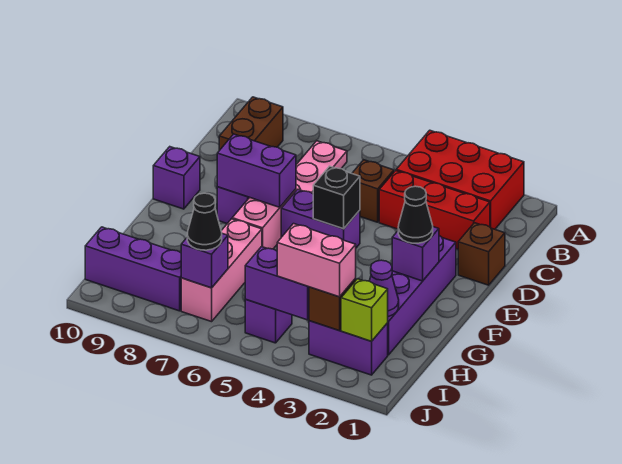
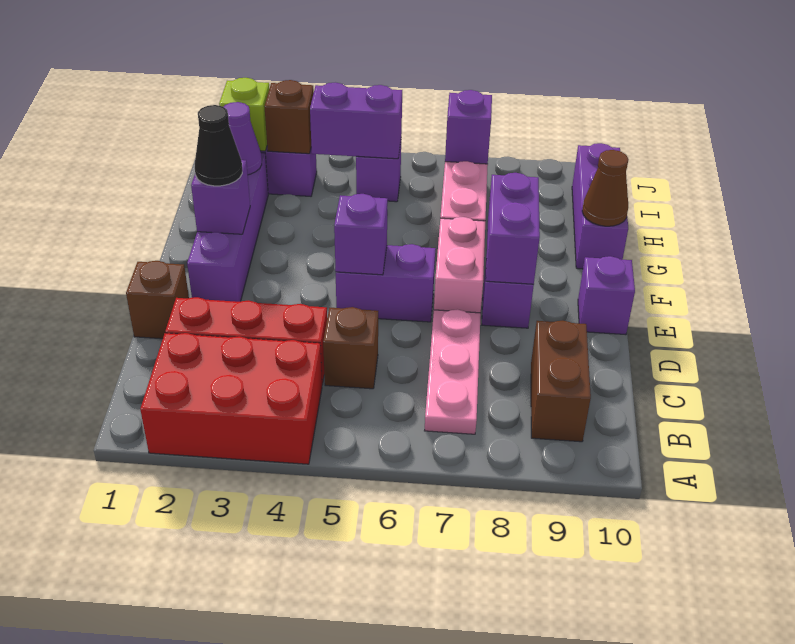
black 1x1 brick [313,166,360,229] -> purple 1x1 brick [334,194,388,275]
purple 1x2 brick [217,134,296,207] -> purple 1x2 brick turned to [486,173,540,284]
none -> brown 1x1 cone [582,150,628,226]
pink 1x2 brick [277,224,356,297] -> none
black 1x1 cone [187,193,222,250] -> none
purple 1x3 brick [85,227,181,311] -> purple 1x3 brick turned to [572,143,628,269]

